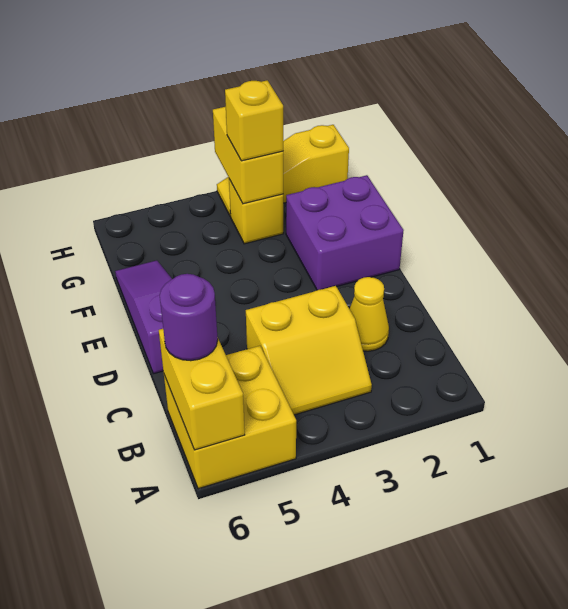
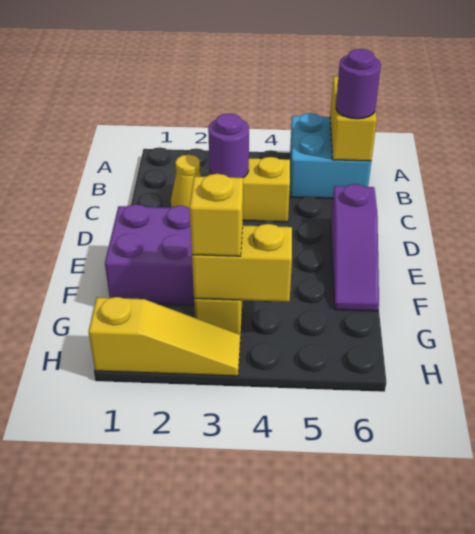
yellow 2x2 brick [164,346,296,489] -> cyan 2x2 brick [290,113,371,199]
none -> purple 1x1 round brick [208,113,249,178]
yellow 1x2 brick [213,107,283,204] -> yellow 1x2 brick turned to [192,224,292,302]

